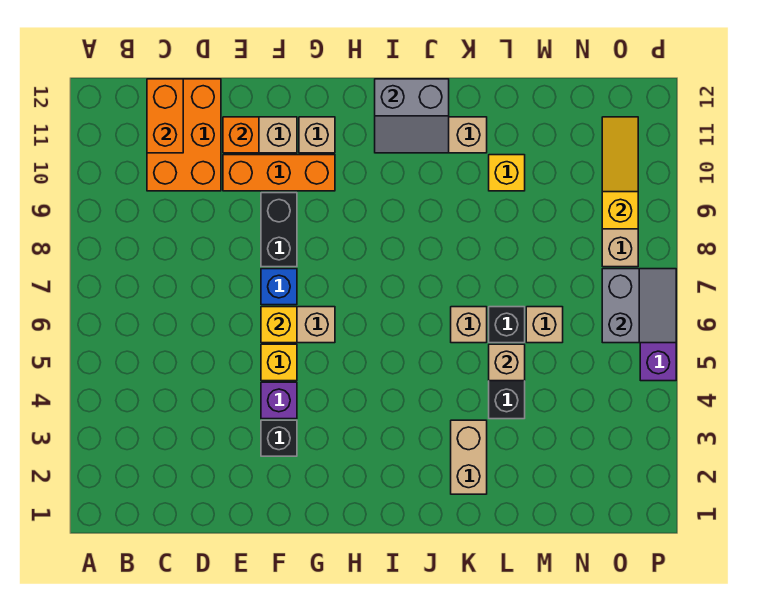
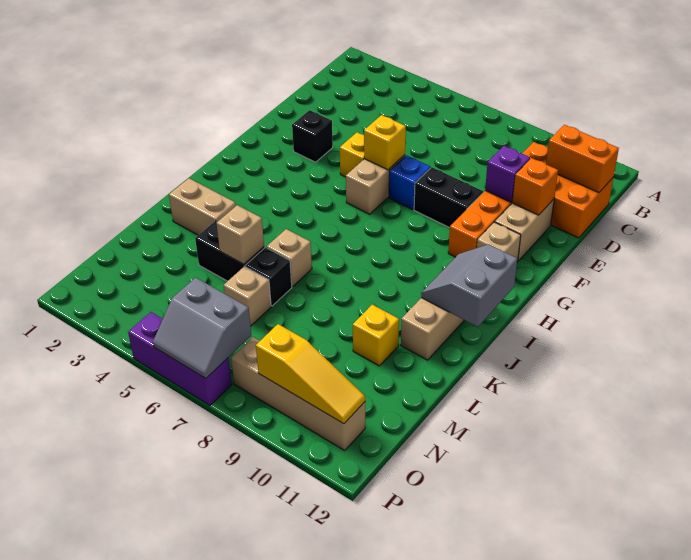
purple 1x1 brick [261,382,297,419] -> purple 1x1 brick moved to [485,146,530,202]

